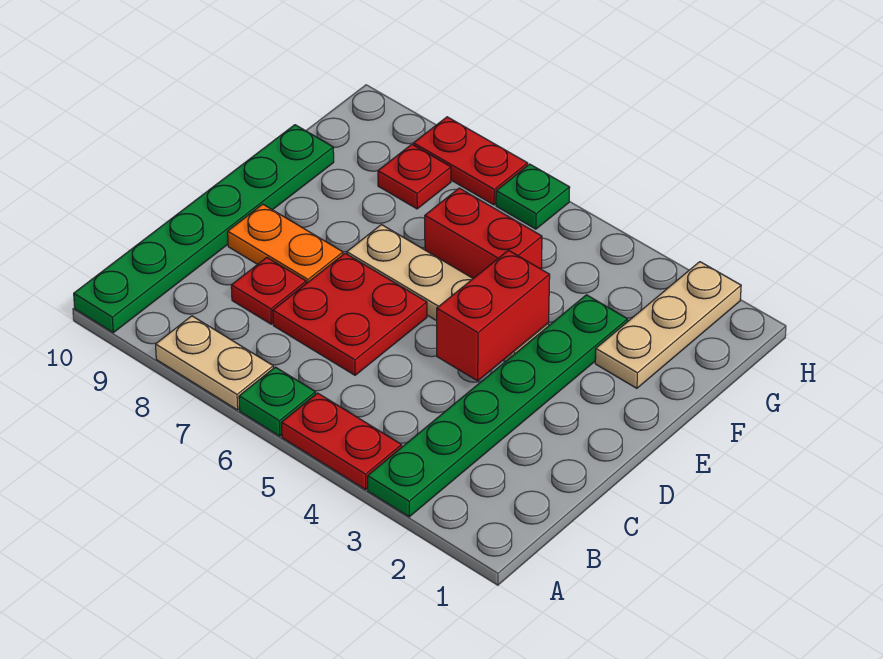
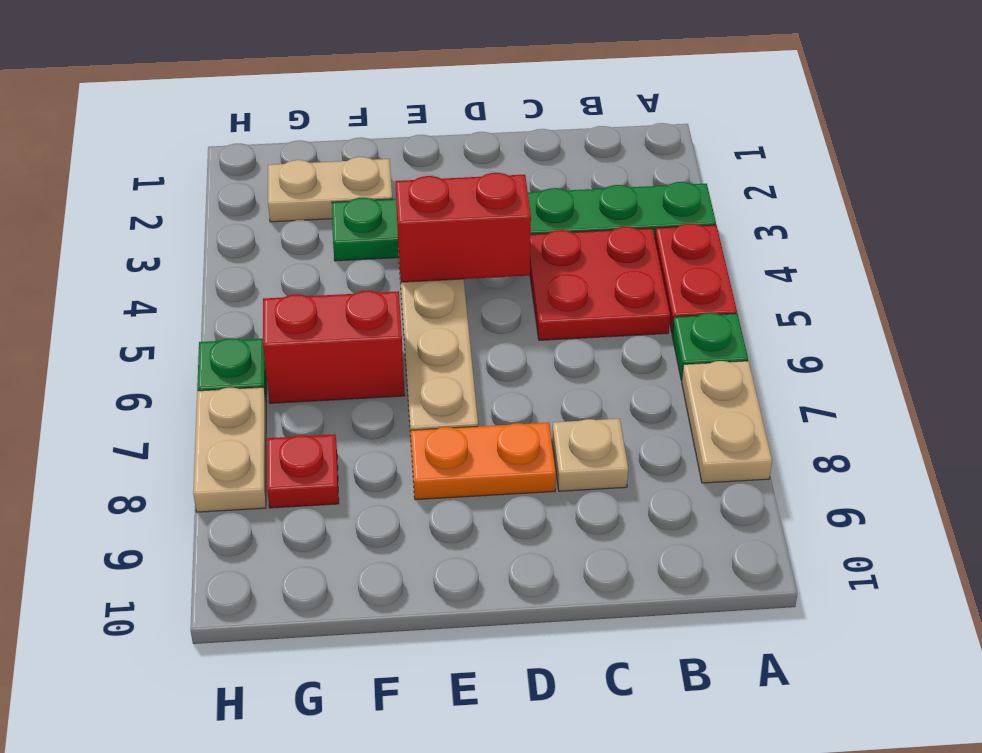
green 1x6 plate [74,125,334,333] -> none
red 2x2 plate [273,253,427,375] -> red 2x2 plate moved to [530,227,670,340]
red 1x1 plate [231,258,306,324] -> tan 1x1 plate [552,419,628,491]
orange 1x2 plate [228,204,343,283] -> orange 1x2 plate turned to [411,423,556,500]
tan 1x3 plate [595,262,741,388] -> tan 1x2 plate [268,157,392,222]
red 1x2 brick [425,188,542,278] -> red 1x2 brick turned to [263,291,405,403]
red 1x2 plate [413,117,528,205] -> tan 1x2 plate [193,387,266,512]

